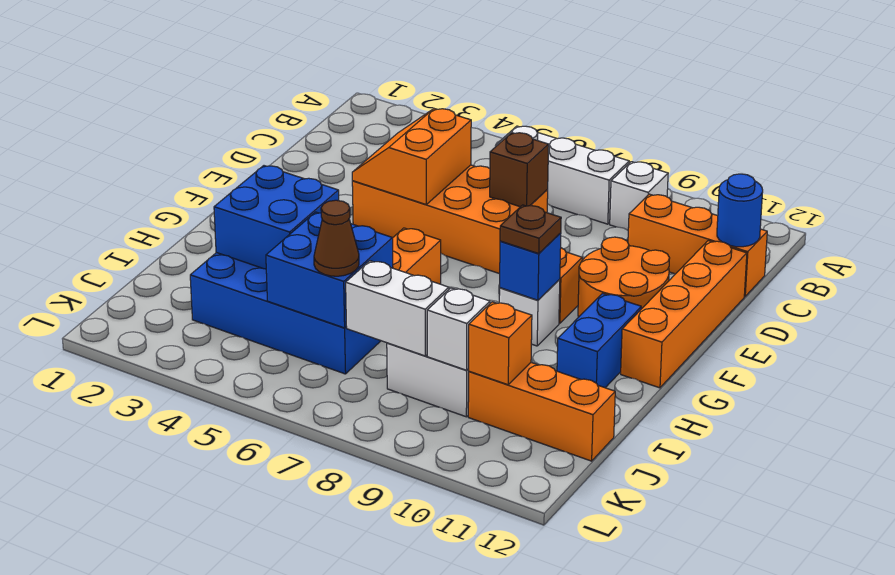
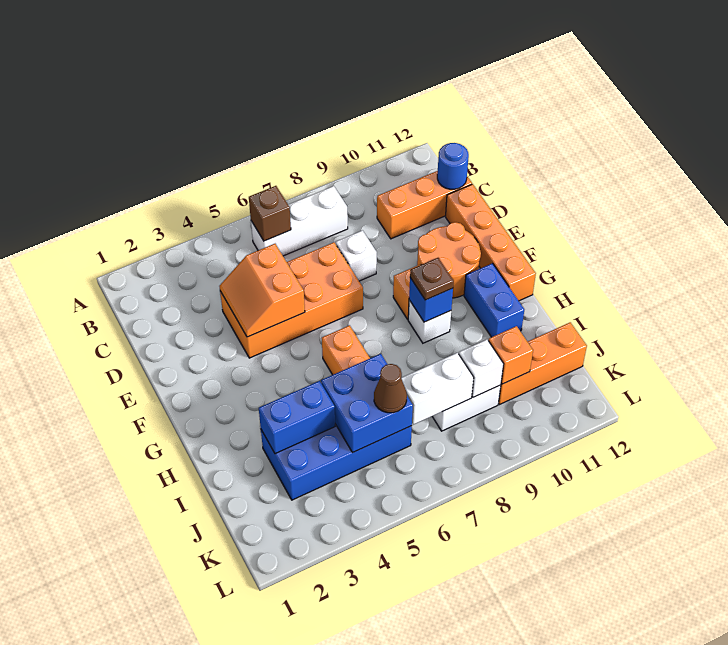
white 1x1 brick [610,162,668,230] -> white 1x1 brick moved to [336,230,377,281]
brown 1x1 brick [490,133,549,207] -> brown 1x1 brick moved to [249,186,291,241]
blue 2x2 brick [214,166,339,269] -> blue 1x2 brick [259,381,335,454]

